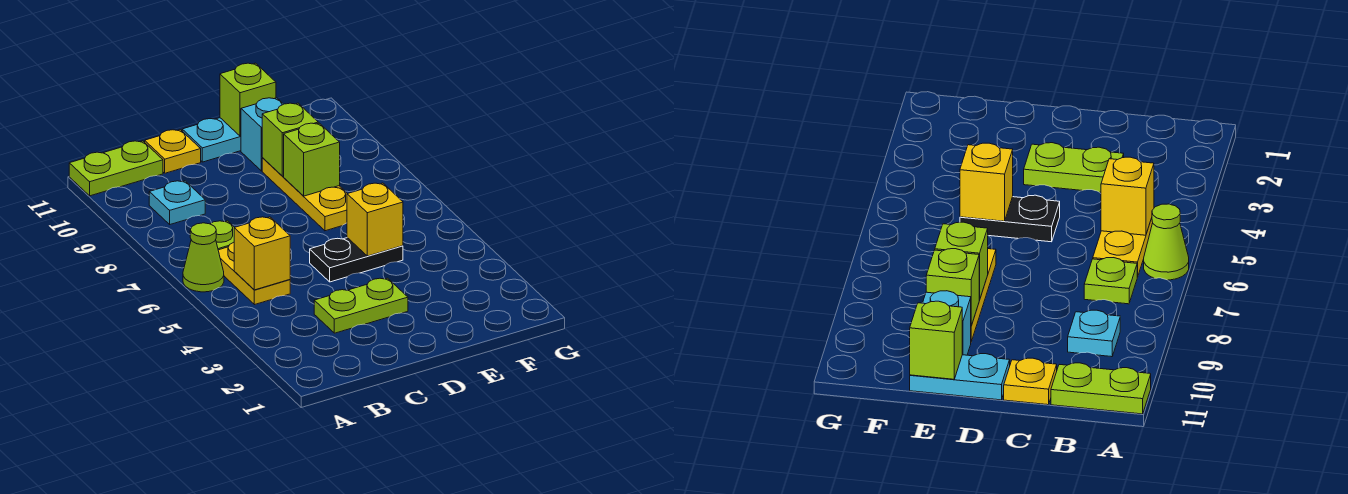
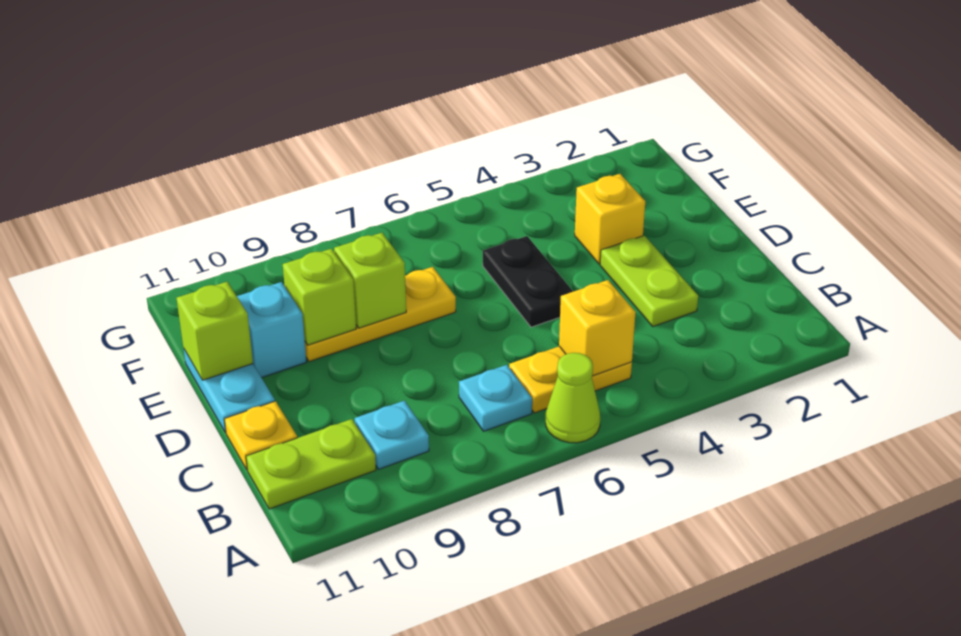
lime 1x2 plate [69,141,163,196] -> lime 1x2 plate turned to [246,419,376,509]
lime 1x1 plate [210,221,234,250] -> cyan 1x1 plate [459,365,532,431]
yellow 1x1 brick [347,183,403,256] -> yellow 1x1 brick moved to [575,174,645,264]

